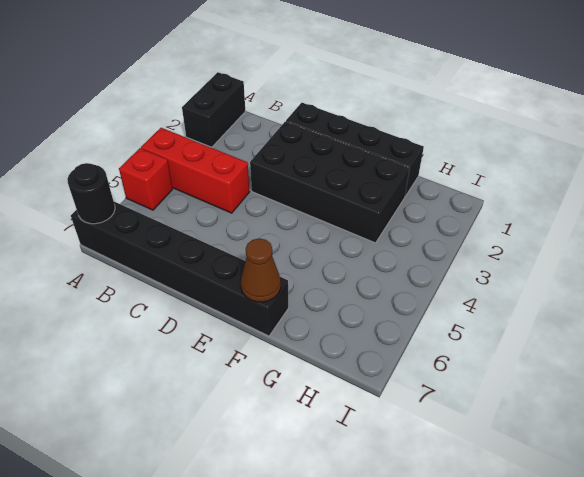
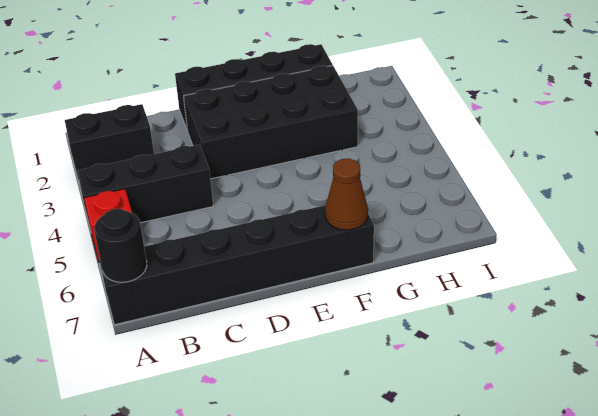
black 1x2 brick [182,72,245,147] -> black 1x2 brick turned to [65,104,154,180]
red 1x3 brick [141,128,249,213] -> black 1x3 brick [77,144,213,230]

